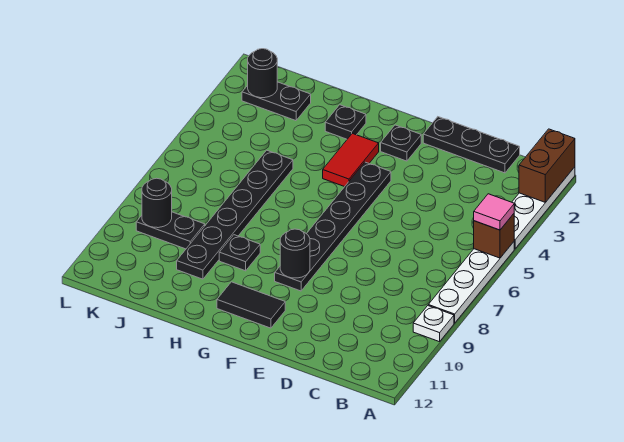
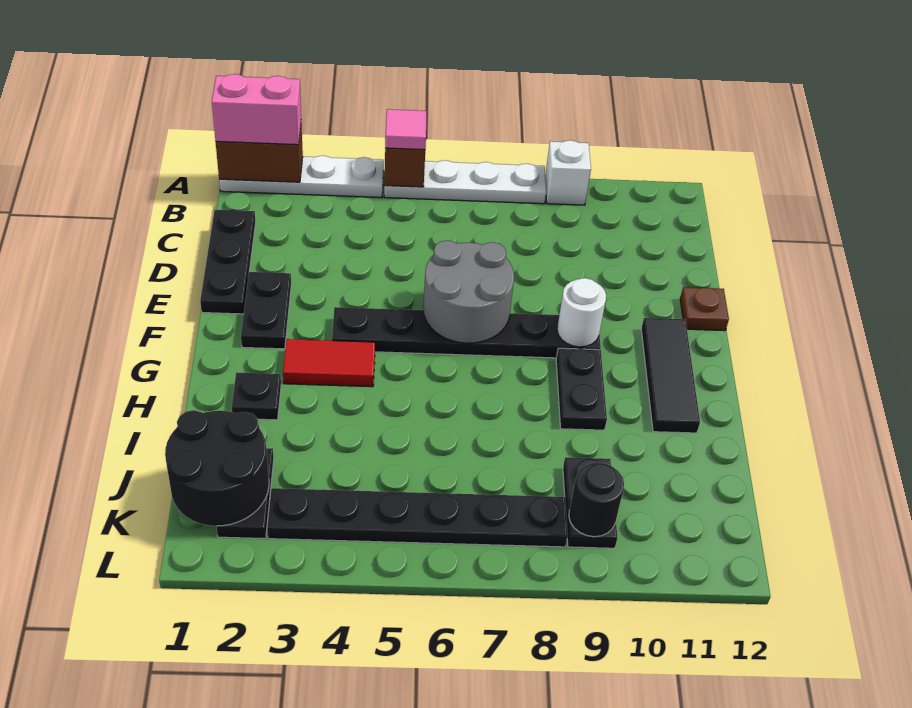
none -> pink 1x2 brick [212,74,301,145]
white 1x1 plate [413,306,454,342] -> white 1x1 brick [545,140,591,205]
none -> grey 2x2 round brick [423,241,514,343]
none -> brown 1x1 plate [680,287,729,331]
black 1x1 plate [381,125,421,161] -> black 1x2 plate [241,272,291,349]
black 1x1 round brick [280,229,310,278] -> white 1x1 round brick [557,278,606,347]
black 1x2 tile [217,282,285,328] -> black 1x3 tile [641,318,700,433]
black 1x1 plate [219,235,260,271] -> black 1x2 plate [556,348,607,430]
black 1x6 plate [177,150,293,279] -> black 1x6 plate moved to [267,488,568,547]
black 1x1 round brick [248,49,277,98] -> black 2x2 round brick [165,410,269,526]

